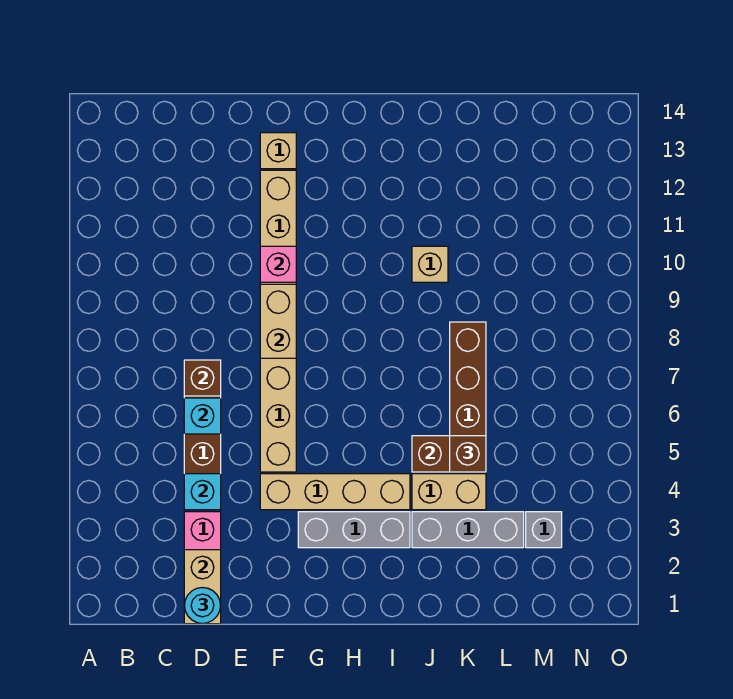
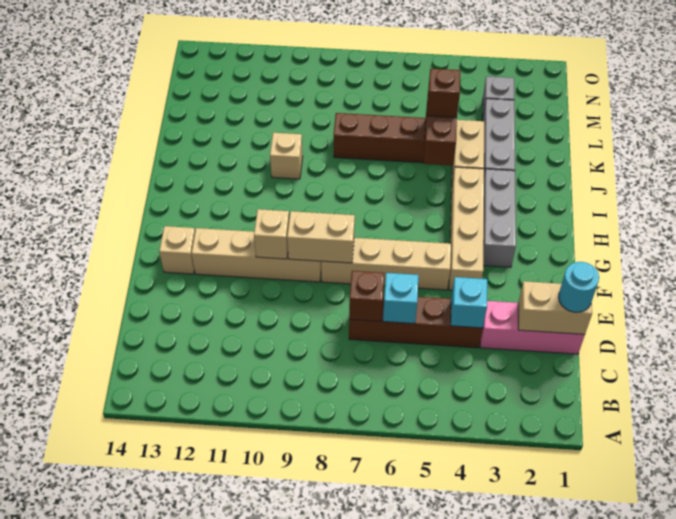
pink 1x1 brick [260,246,296,282] -> tan 1x1 brick [254,209,289,259]

